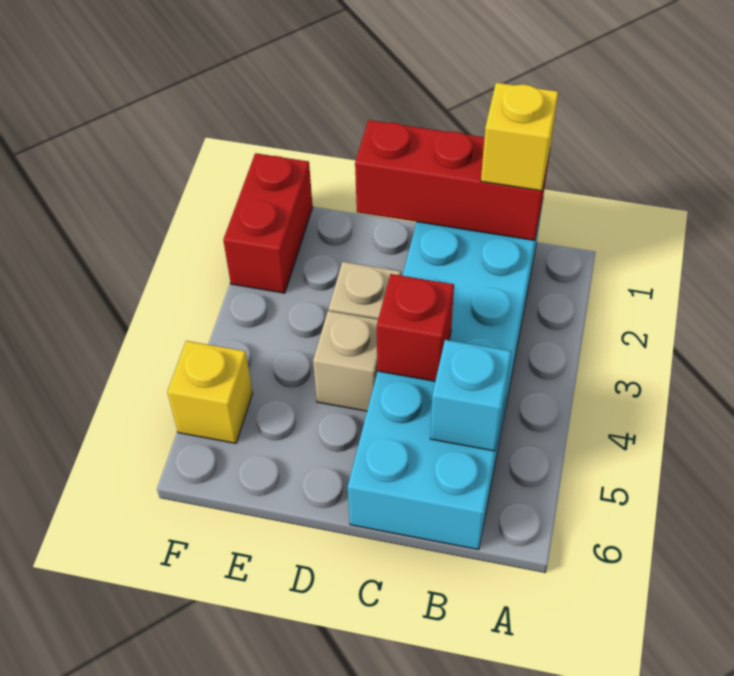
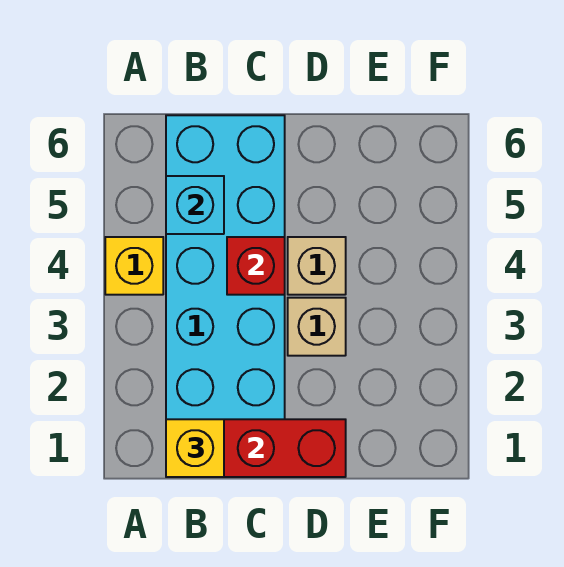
red 1x2 brick [223,153,313,293] -> none
yellow 1x1 brick [167,341,253,443] -> yellow 1x1 brick moved to [105,237,163,295]

